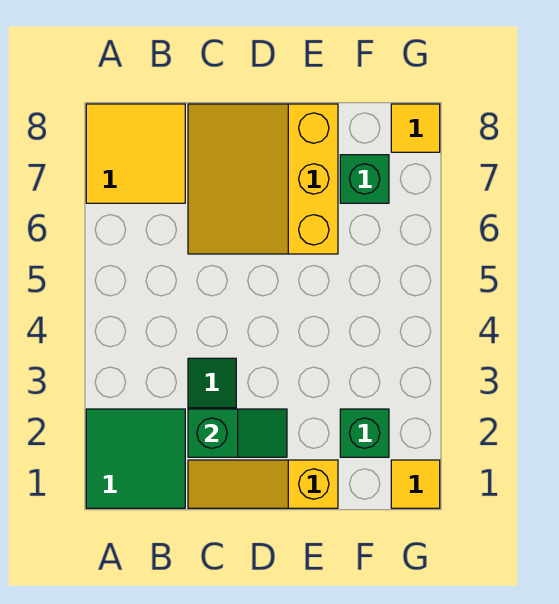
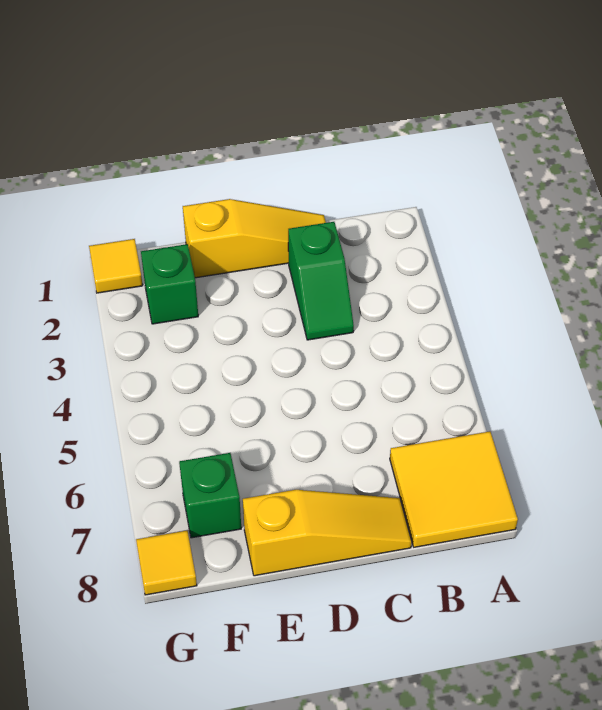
green 2x2 tile [86,409,185,508] -> none
green 1x2 slope [188,409,287,457] -> none
yellow 3x3 slope [188,104,338,254] -> yellow 1x3 slope [243,490,412,576]

